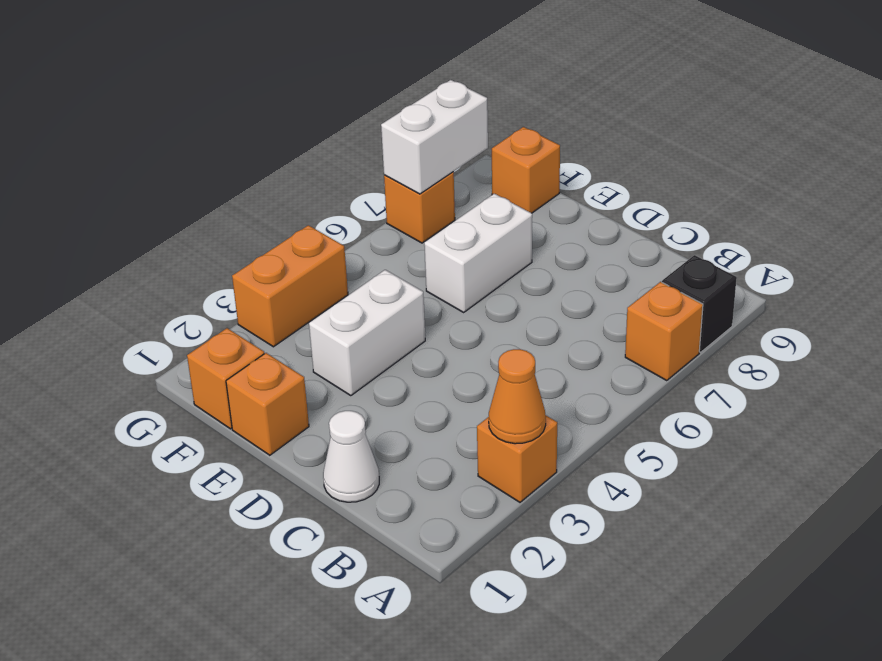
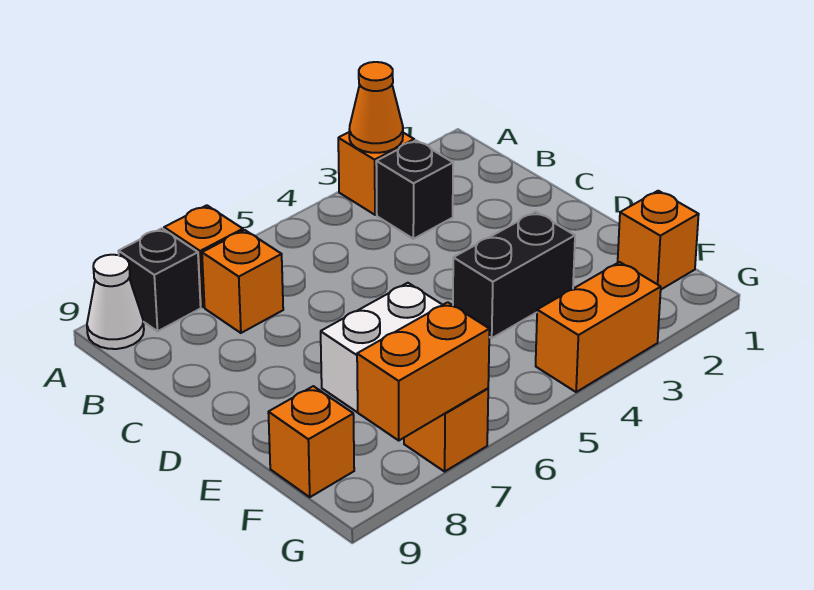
none -> black 1x1 brick [376,140,453,239]
white 1x1 cone [323,411,379,502] -> white 1x1 cone moved to [87,255,144,349]
orange 1x1 brick [226,353,309,455] -> orange 1x1 brick moved to [202,230,283,333]
white 1x2 brick [309,270,425,396] -> black 1x2 brick [453,212,575,338]
white 1x2 brick [381,80,488,194] -> orange 1x2 brick [357,302,489,440]

